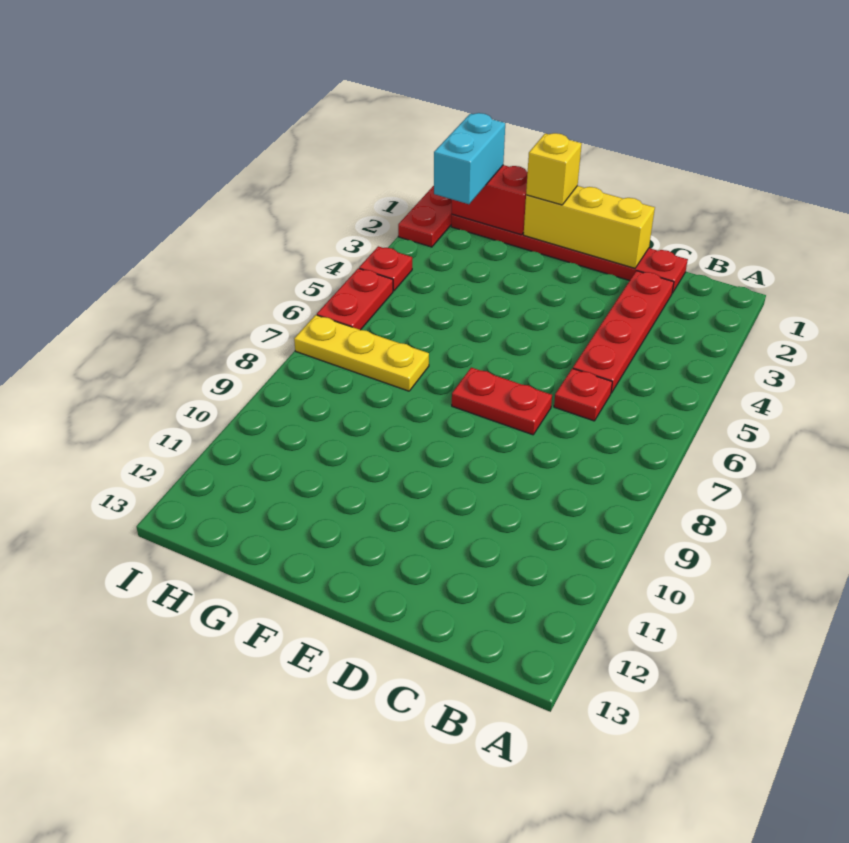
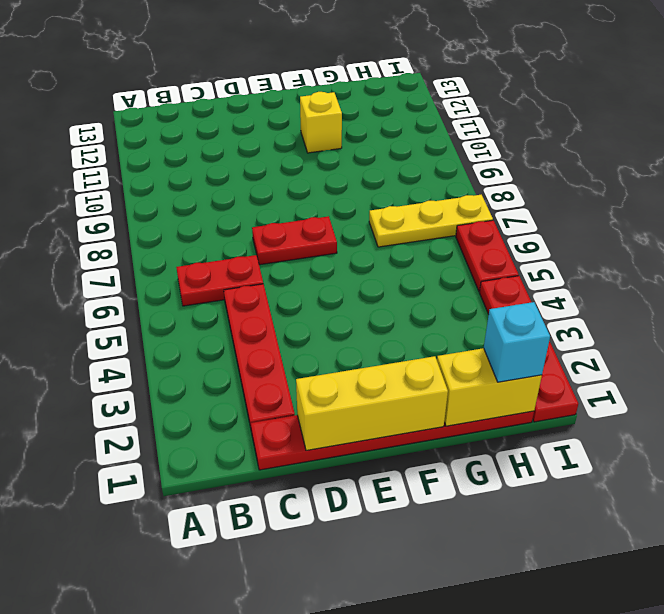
red 1x1 plate [554,368,612,421] -> red 1x2 plate [176,255,263,306]
yellow 1x1 brick [526,133,582,205] -> yellow 1x1 brick moved to [300,92,342,153]
red 1x2 brick [452,165,528,235] -> yellow 1x2 brick [437,348,542,426]
cyan 1x2 brick [434,113,505,204] -> cyan 1x1 brick [484,302,550,382]

